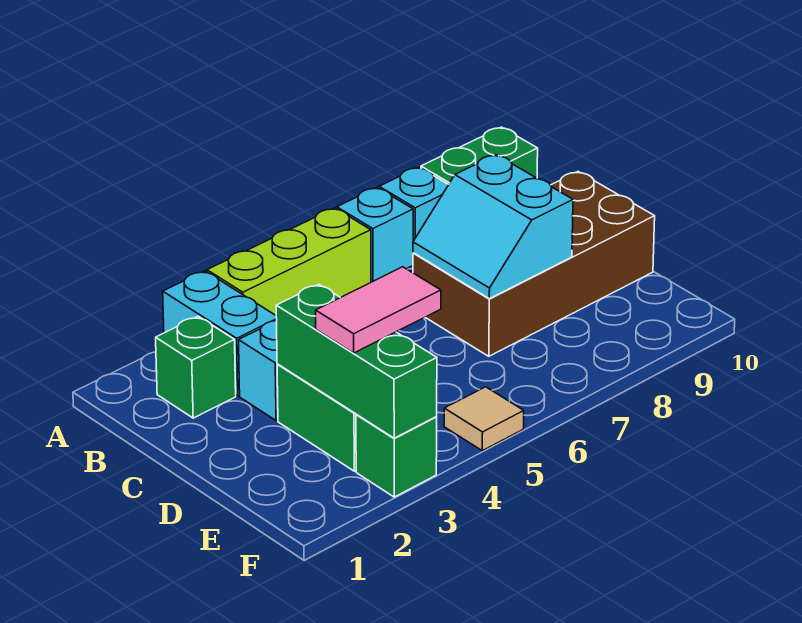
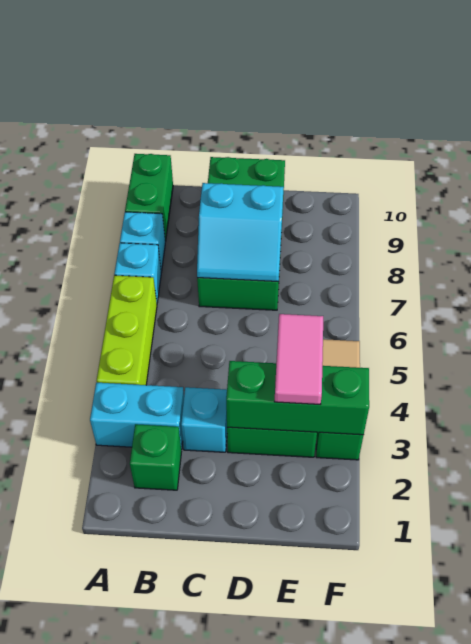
brown 2x4 brick [413,172,655,356] -> green 2x4 brick [197,157,285,310]

